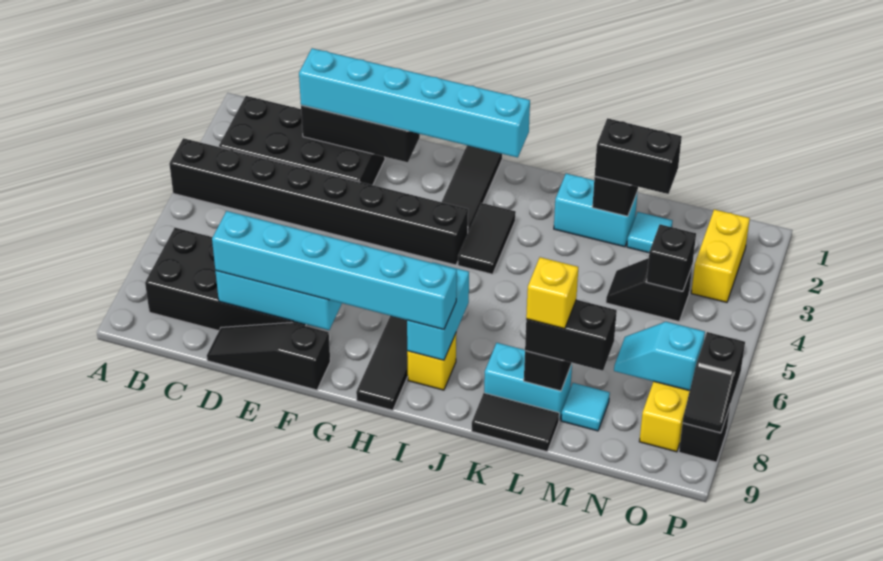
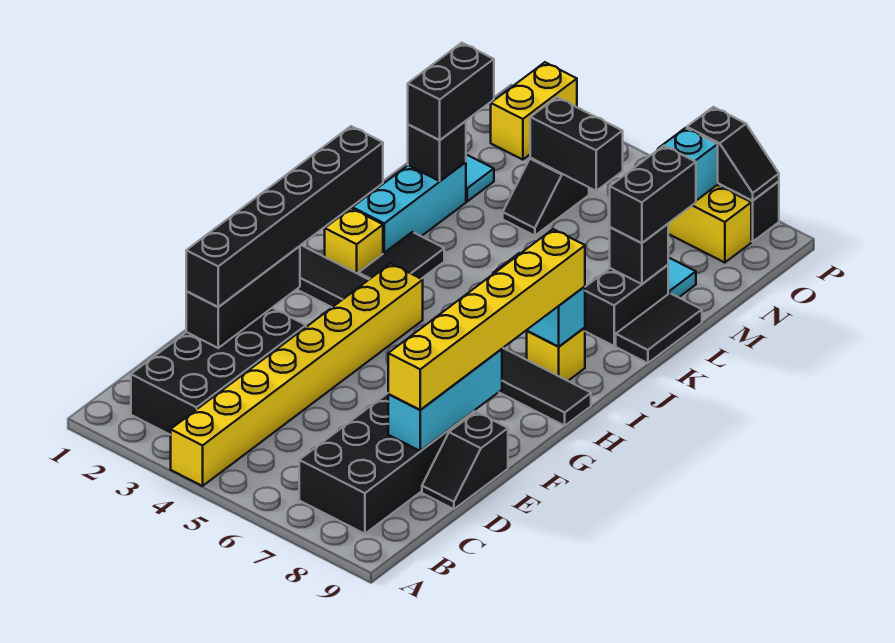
black 1x8 brick [169,138,468,265] -> yellow 1x8 brick [171,263,423,486]
cyan 1x6 brick [299,48,530,158] -> black 1x6 brick [186,126,383,307]
cyan 1x6 brick [212,211,457,329] -> yellow 1x6 brick [388,229,585,410]
black 1x3 slope [207,322,330,390] -> black 1x2 slope [422,412,508,509]
black 1x2 tile [458,203,516,274] -> black 1x2 tile turned to [358,232,444,279]
cyan 1x2 brick [554,174,638,247] -> cyan 1x3 brick [352,162,466,254]
cyan 1x2 brick [484,343,572,420] -> black 1x2 brick [585,265,668,346]
yellow 1x1 brick [526,257,578,329] -> yellow 1x1 brick moved to [325,208,383,274]
black 1x1 brick [647,224,696,291] -> black 1x2 brick [530,97,623,191]
yellow 1x2 brick [691,209,750,302] -> yellow 1x2 brick turned to [491,62,577,160]

